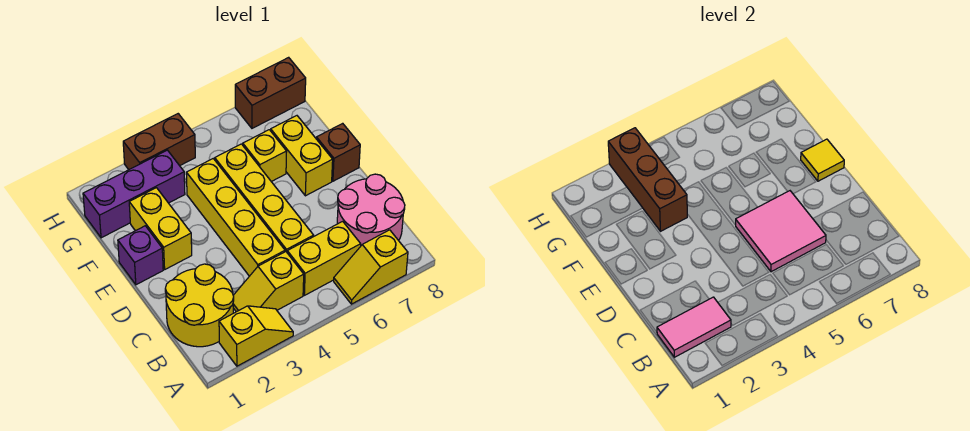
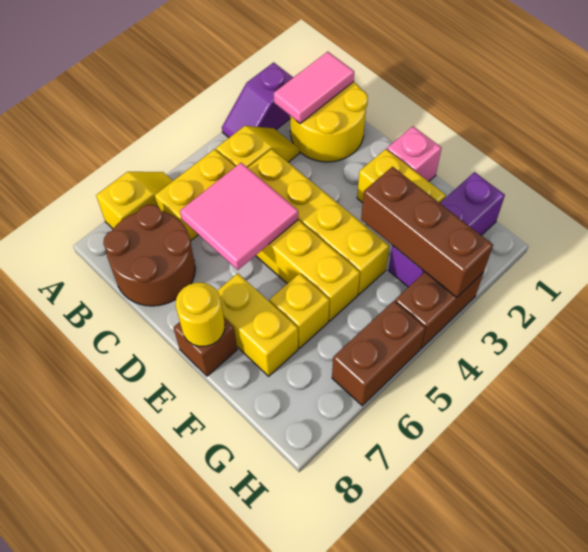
yellow 1x2 slope [219,306,293,366] -> purple 1x2 slope [222,62,293,137]
pink 2x2 round brick [337,174,405,245] -> brown 2x2 round brick [103,205,195,306]
purple 1x1 brick [118,226,163,285] -> pink 1x1 brick [387,126,442,182]
yellow 1x1 tile [801,139,844,181] -> yellow 1x1 round brick [175,283,225,346]
brown 1x2 brick [235,57,306,128] -> brown 1x2 brick moved to [332,301,426,406]

